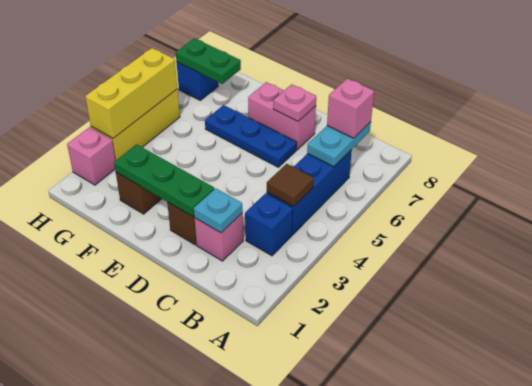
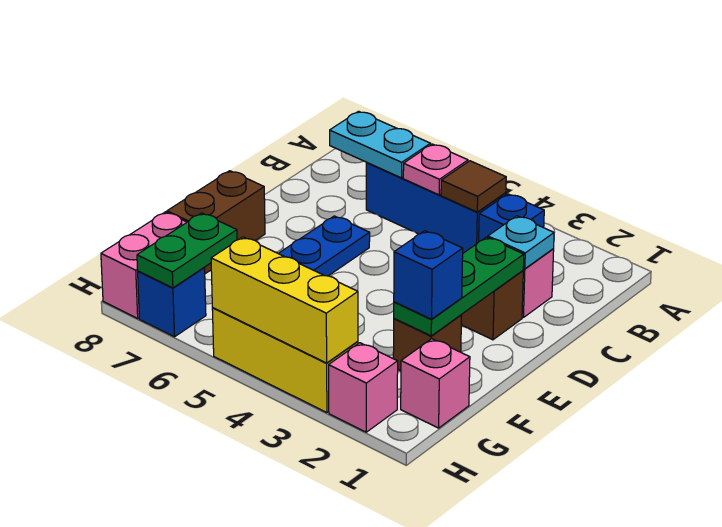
pink 1x1 brick [327,79,374,138] -> pink 1x1 brick moved to [401,339,470,428]
pink 1x2 brick [248,82,316,150] -> pink 1x2 brick moved to [101,212,187,318]
pink 1x1 plate [273,84,316,121] -> pink 1x1 plate moved to [403,144,468,195]
none -> brown 1x2 brick [167,171,265,274]
none -> blue 1x1 brick [394,231,463,319]

